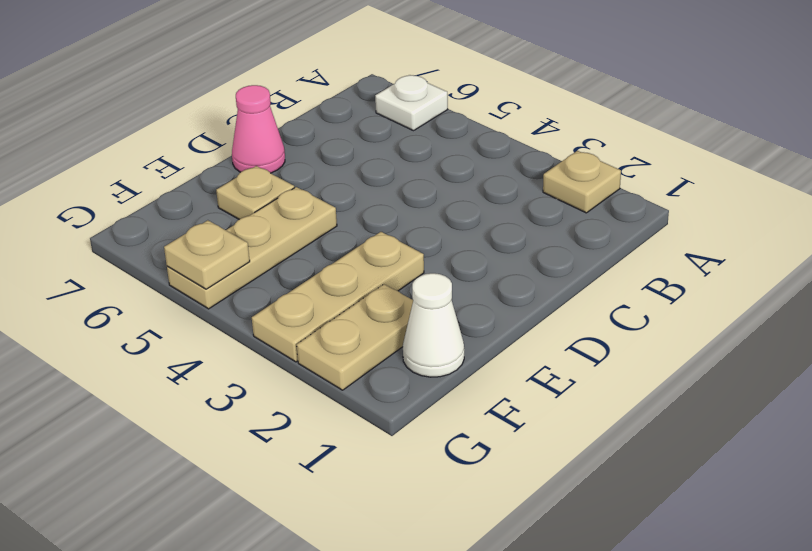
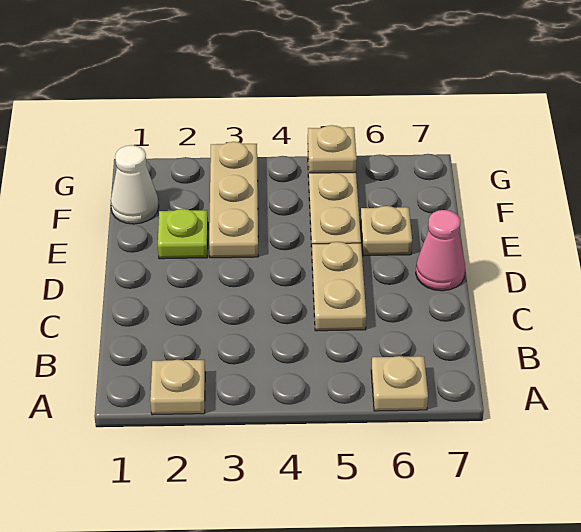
white 1x1 plate [375,75,448,131] -> tan 1x1 plate [371,356,428,411]
none -> lime 1x1 plate [158,209,208,259]
tan 1x2 plate [297,284,413,390] -> tan 1x2 plate moved to [312,242,366,331]

